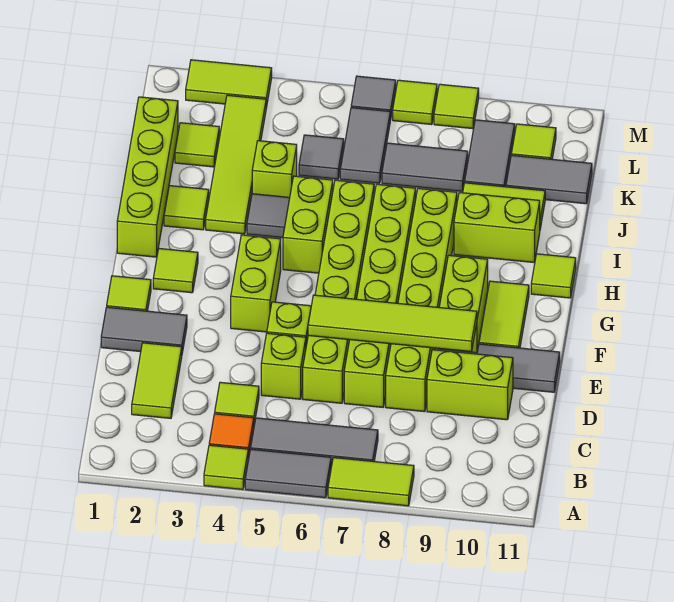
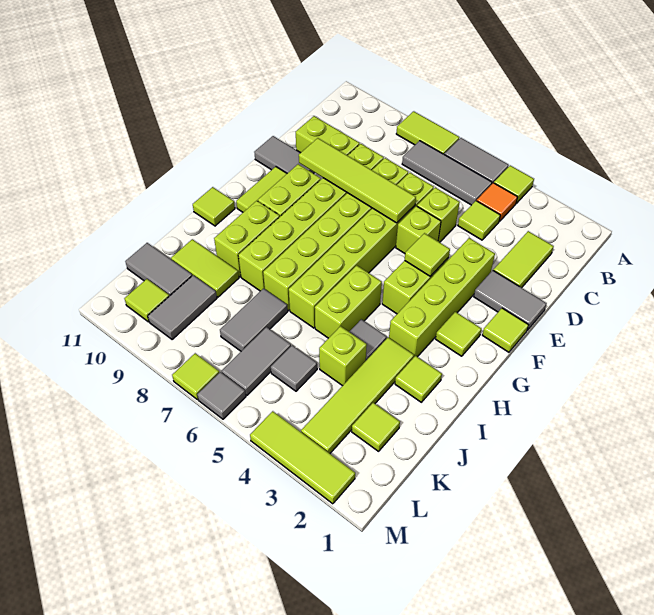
lime 1x4 brick [117,97,178,257] -> lime 1x4 brick moved to [389,238,495,357]
lime 1x2 brick [454,192,540,262] -> lime 1x2 brick turned to [214,201,280,277]
grey 1x2 tile [382,143,468,191] -> grey 1x2 tile turned to [220,288,288,351]
lime 1x2 tile [186,60,272,108] -> lime 1x3 tile [250,411,355,504]
lime 1x1 tile [434,84,479,129] -> lime 1x1 tile moved to [405,233,450,276]

